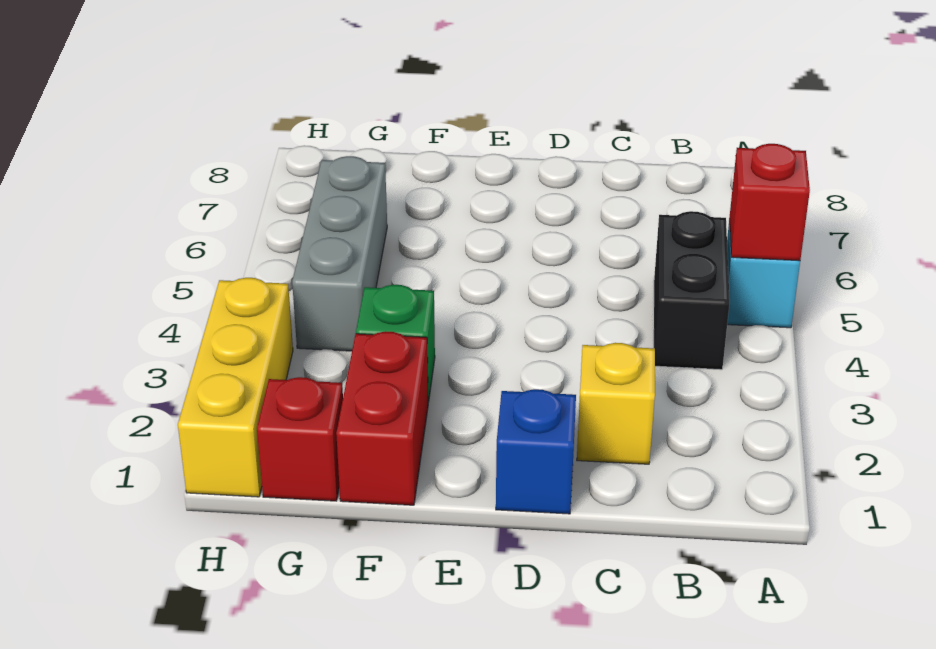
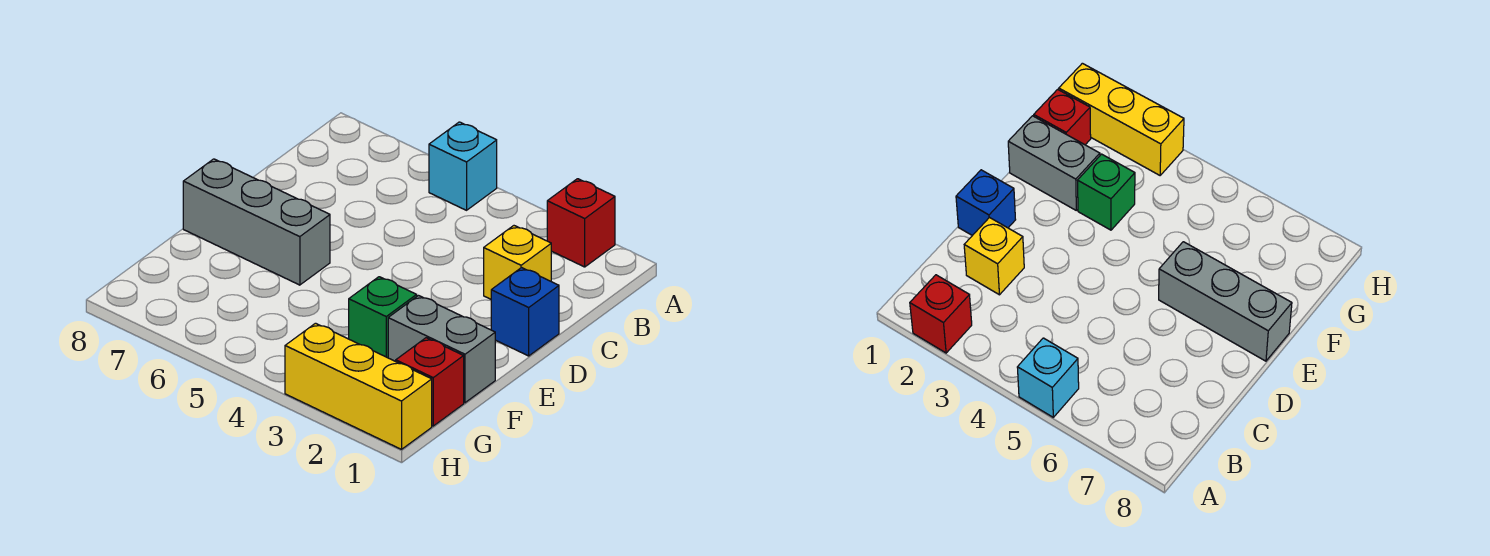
red 1x1 brick [729,144,810,261] -> red 1x1 brick moved to [547,179,615,267]
black 1x2 brick [654,211,730,370] -> none
red 1x2 brick [336,331,428,505] -> grey 1x2 brick [388,296,495,403]
grey 1x3 brick [292,156,387,351] -> grey 1x3 brick moved to [183,159,330,285]

